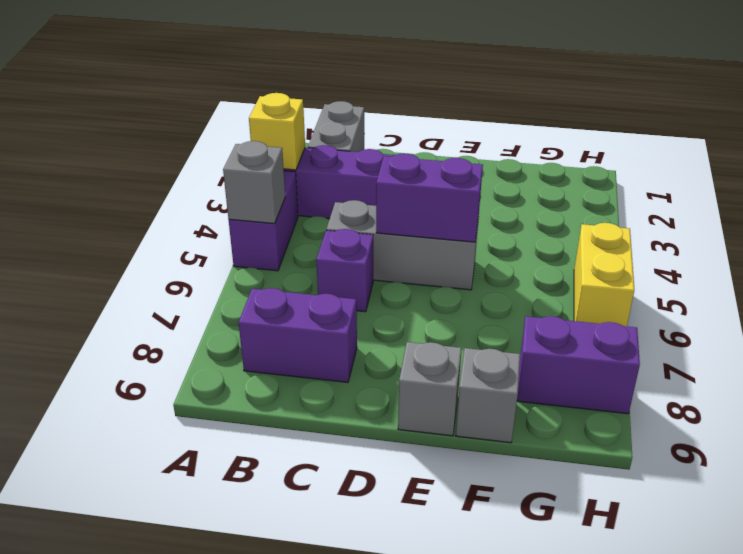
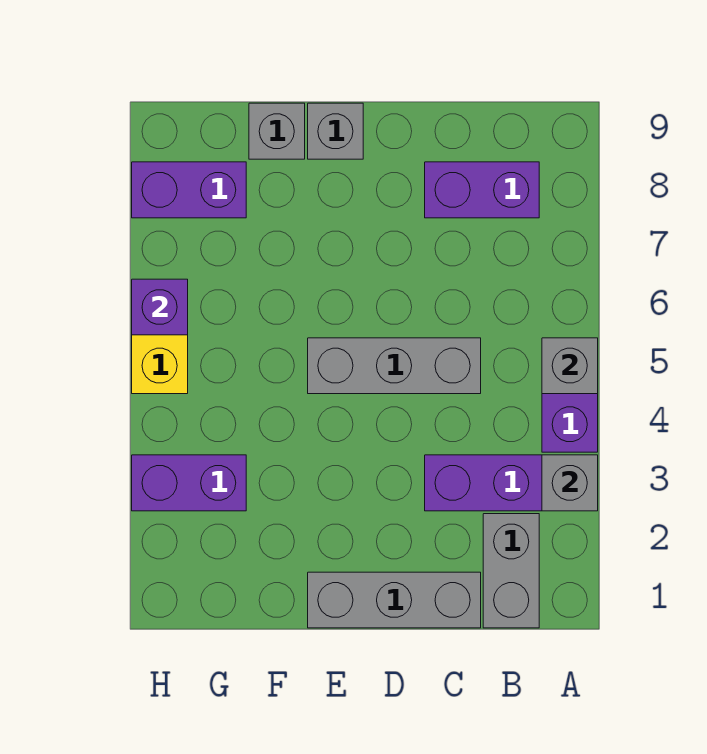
yellow 1x1 brick [249,93,305,170] -> grey 1x1 brick [542,455,598,511]
none -> grey 1x3 brick [308,572,481,628]
purple 1x1 brick [316,229,373,312] -> purple 1x1 brick moved to [132,279,188,335]
purple 1x2 brick [376,154,483,242] -> purple 1x2 brick moved to [132,455,246,511]

